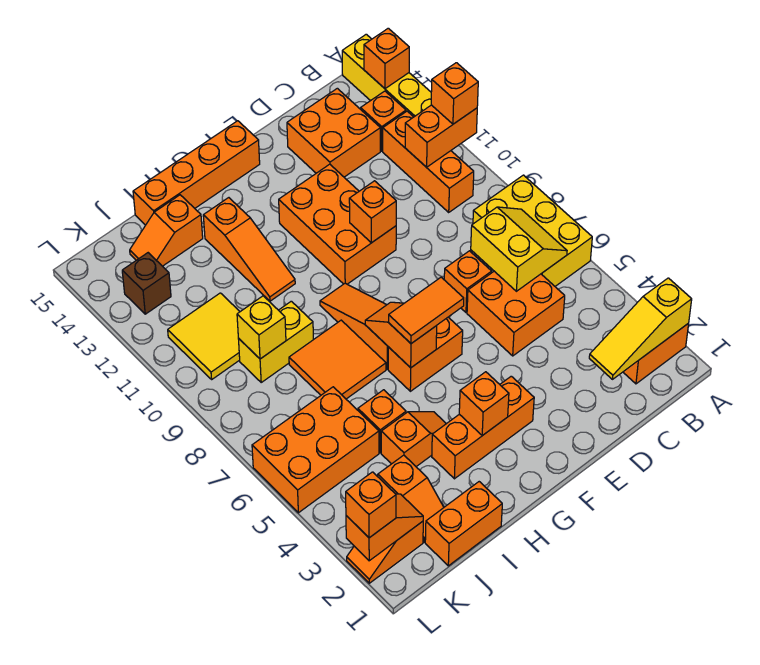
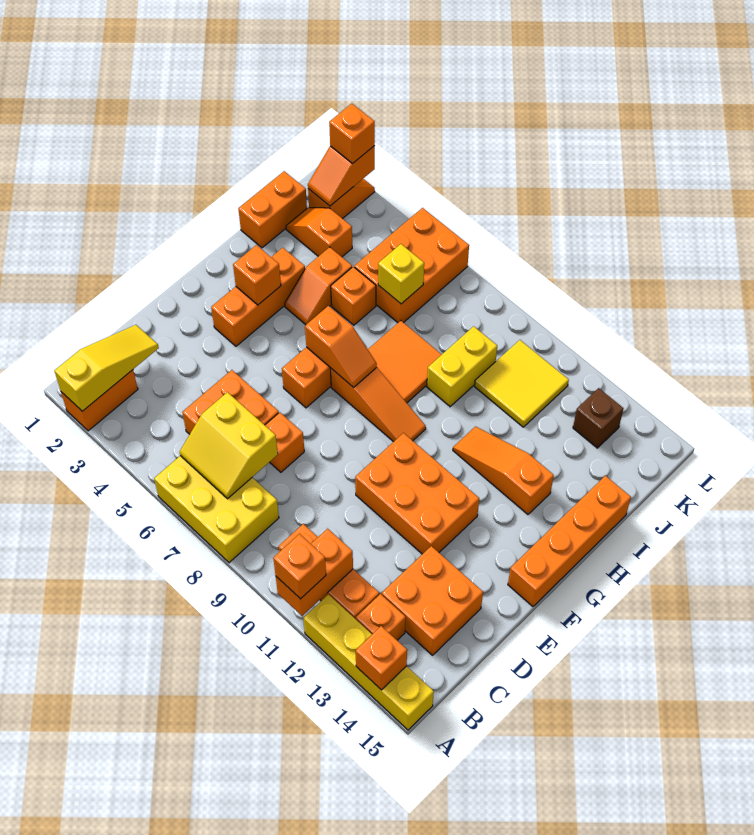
orange 1x1 brick [349,181,396,243] -> none
orange 1x2 tile [389,277,464,344] -> none
orange 1x2 slope [130,195,203,266] -> none
yellow 1x1 brick [237,296,286,359] -> yellow 1x1 brick moved to [378,244,424,304]

